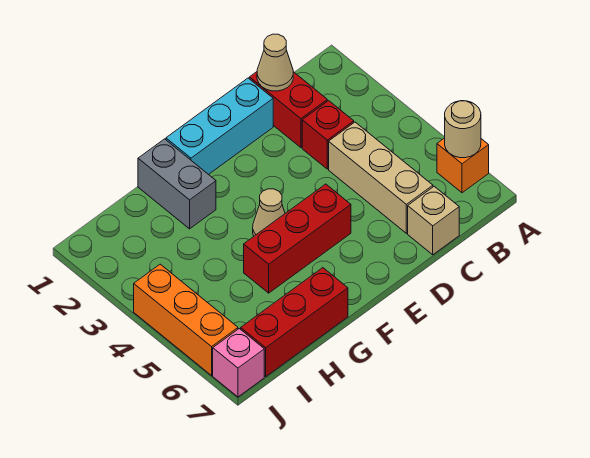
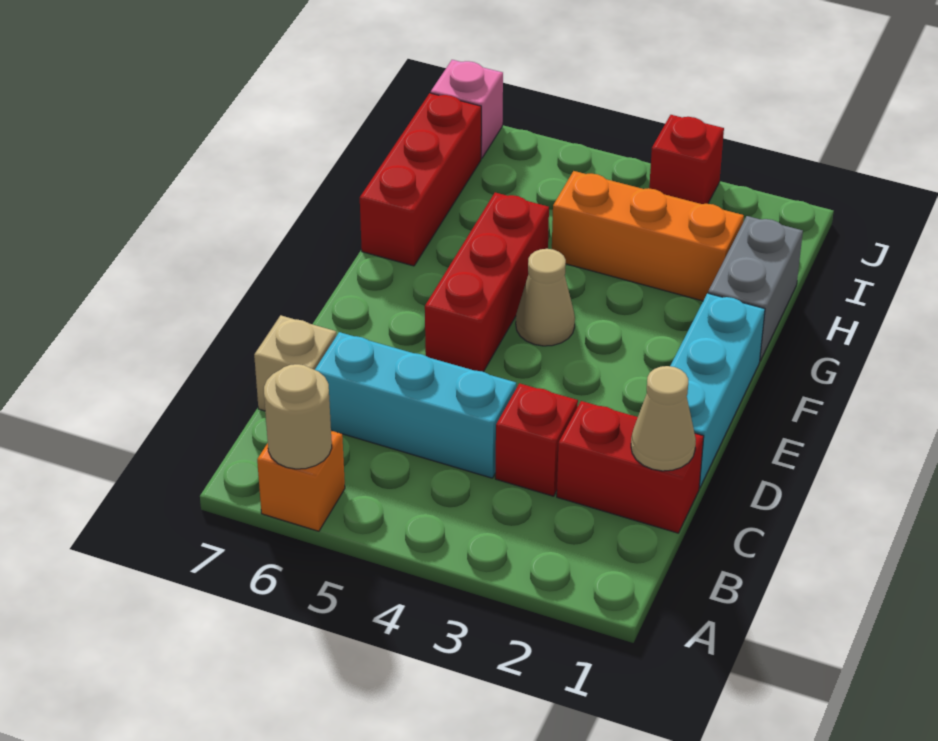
tan 1x3 brick [329,122,433,233] -> cyan 1x3 brick [315,332,516,478]
grey 1x2 brick [138,139,216,229] -> grey 1x2 brick turned to [708,216,803,361]
none -> red 1x1 brick [649,115,724,204]
orange 1x3 brick [134,264,238,375] -> orange 1x3 brick moved to [552,171,744,301]

